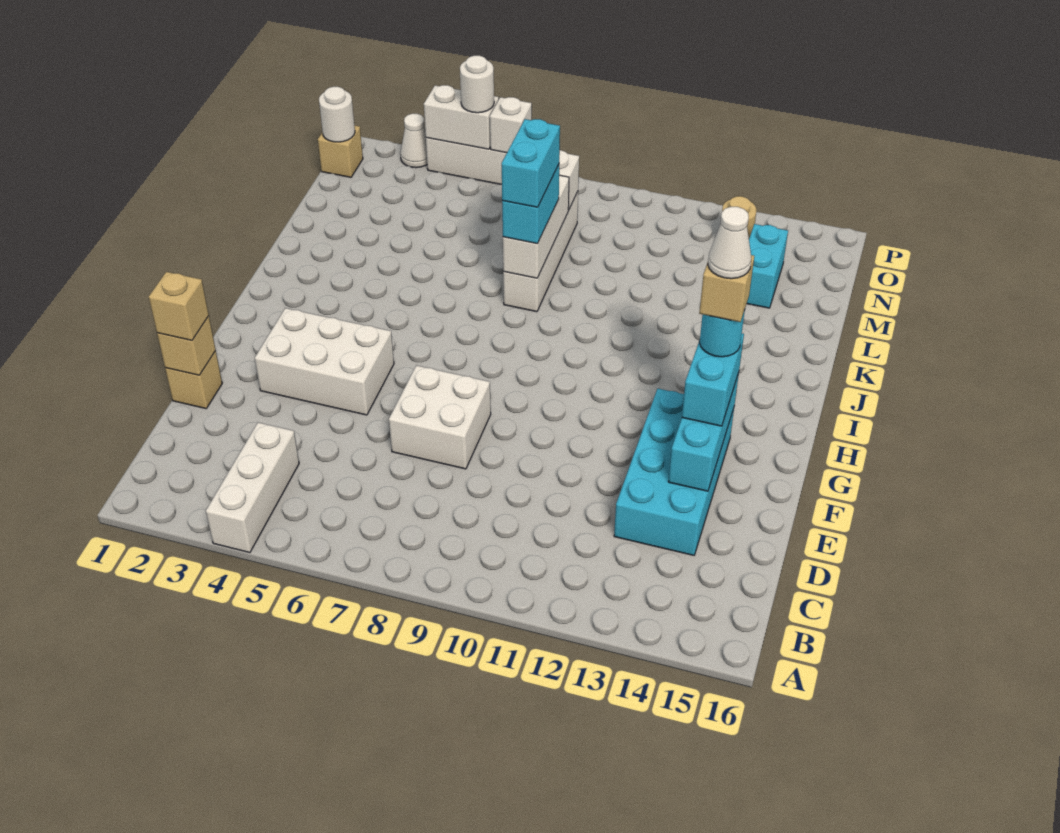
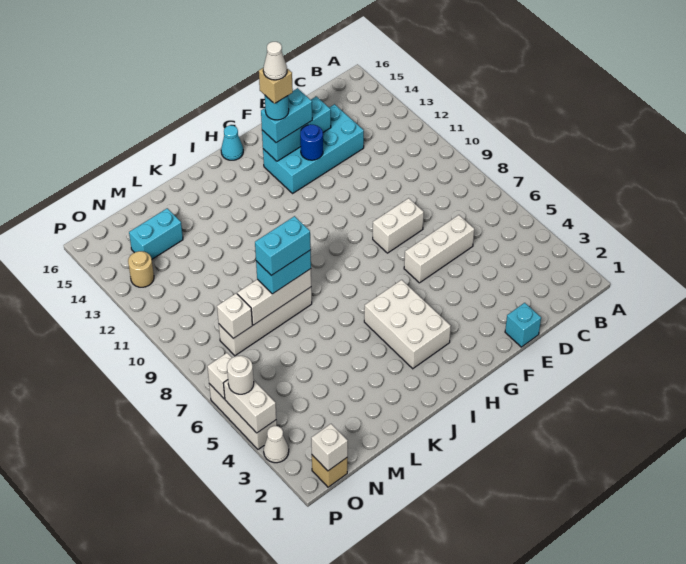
white 1x3 brick [206,422,299,553] -> white 1x3 brick moved to [404,215,474,283]
tan 1x1 brick [165,351,222,409] -> cyan 1x1 brick [505,303,541,347]
tan 1x1 brick [157,316,216,375] -> none
tan 1x1 brick [149,272,209,340] -> none
white 2x2 brick [389,365,491,469] -> white 1x2 brick [373,198,424,253]
white 2x3 brick [255,308,394,415] -> white 2x3 brick moved to [364,280,451,369]
none -> blue 1x1 round brick [300,124,323,160]
none -> cyan 1x1 cone [221,125,243,160]
white 1x1 round brick [319,87,355,142] -> white 1x1 brick [311,424,348,471]

